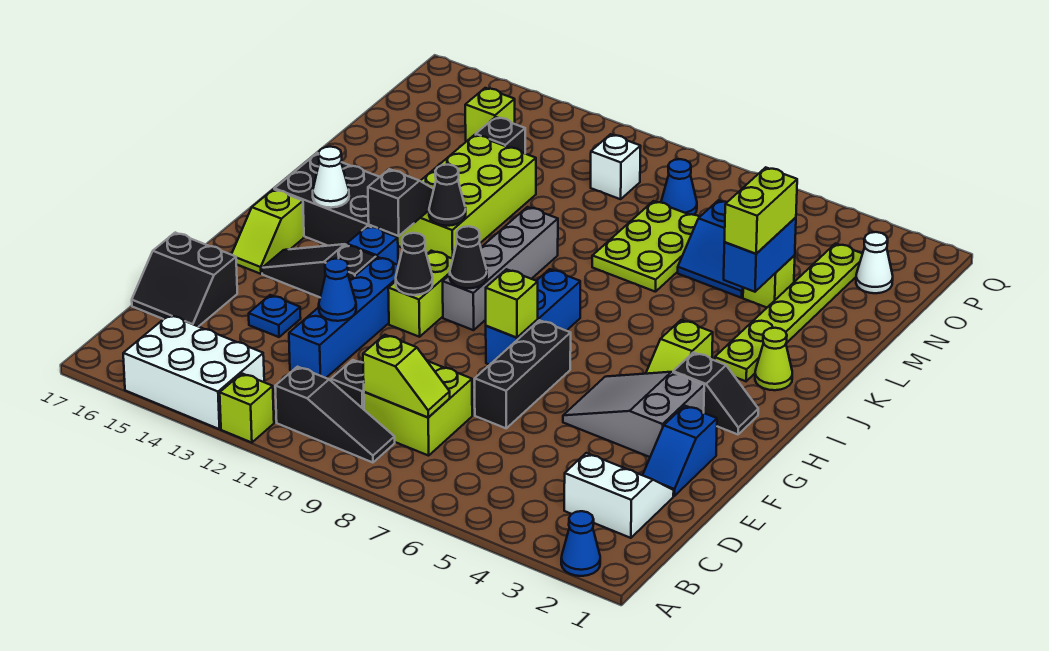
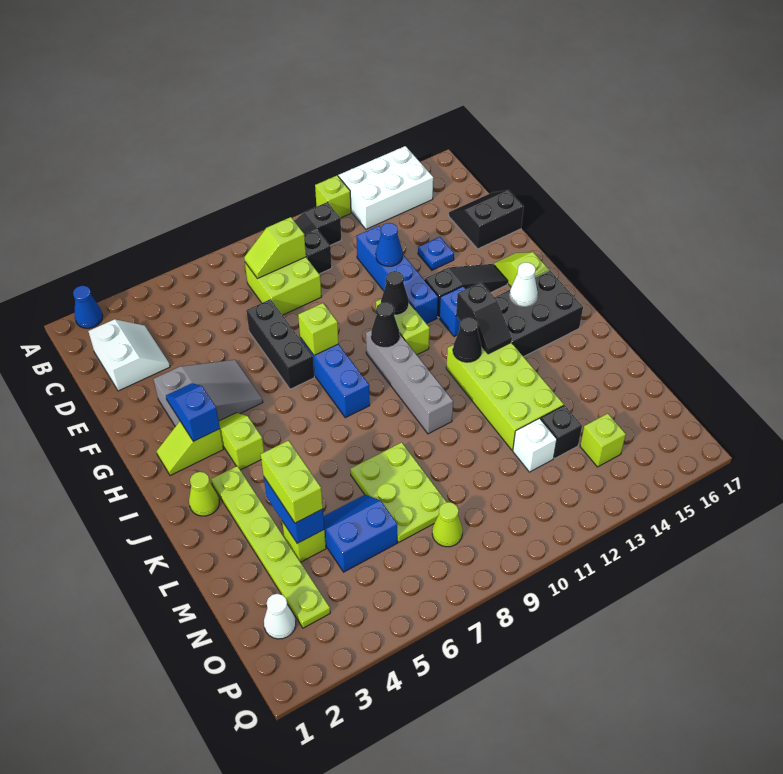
white 2x2 slope [564,453,674,538] -> white 2x2 slope turned to [88,319,170,391]
blue 1x2 slope [643,406,717,496] -> blue 1x2 slope moved to [166,383,220,442]
black 1x2 slope [673,353,758,434] -> lime 1x2 slope [156,421,224,476]
blue 1x1 cone [661,159,697,215] -> lime 1x1 cone [432,502,463,547]
white 1x1 brick [591,134,641,199] -> white 1x1 brick moved to [513,418,557,472]

